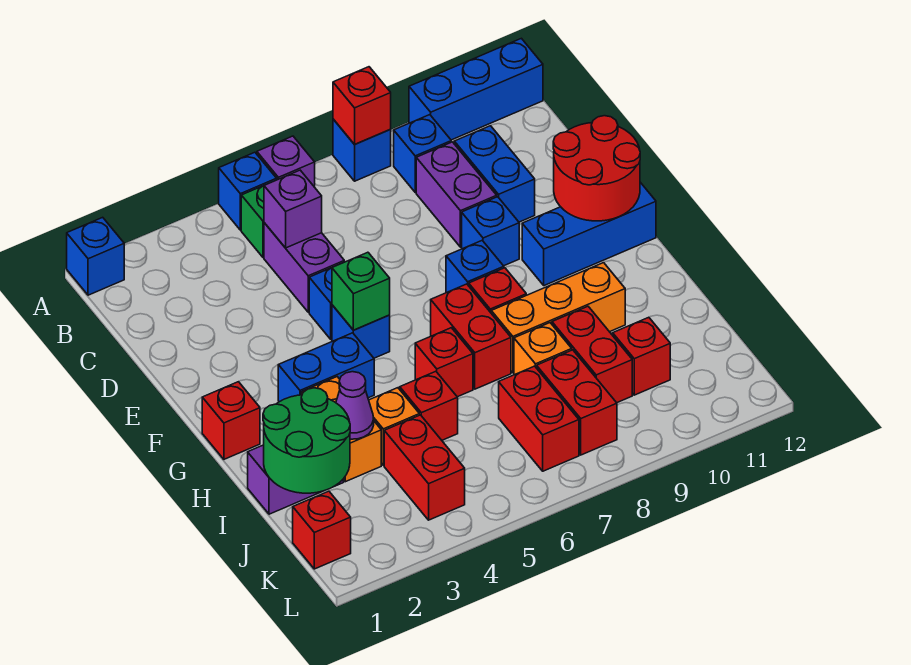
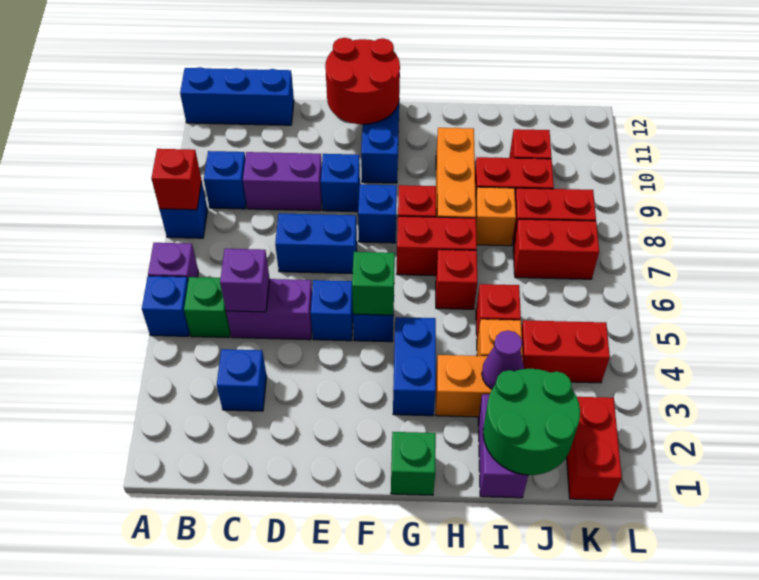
blue 1x1 brick [67,217,124,295] -> blue 1x1 brick moved to [217,349,267,411]
blue 1x3 brick [409,38,543,140] -> blue 1x3 brick turned to [180,67,294,125]
blue 1x2 brick [454,126,535,222] -> blue 1x2 brick moved to [275,213,357,274]
red 1x1 brick [202,382,260,459] -> green 1x1 brick [391,432,436,495]
red 1x1 brick [293,491,351,569] -> red 1x2 brick [567,397,622,500]

